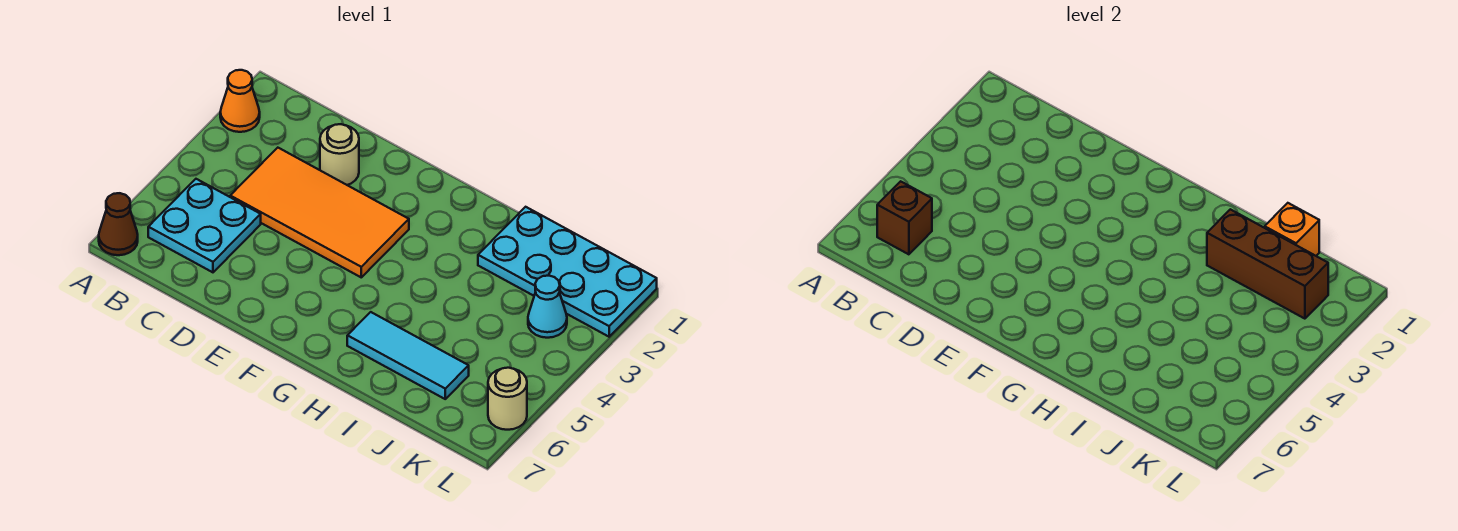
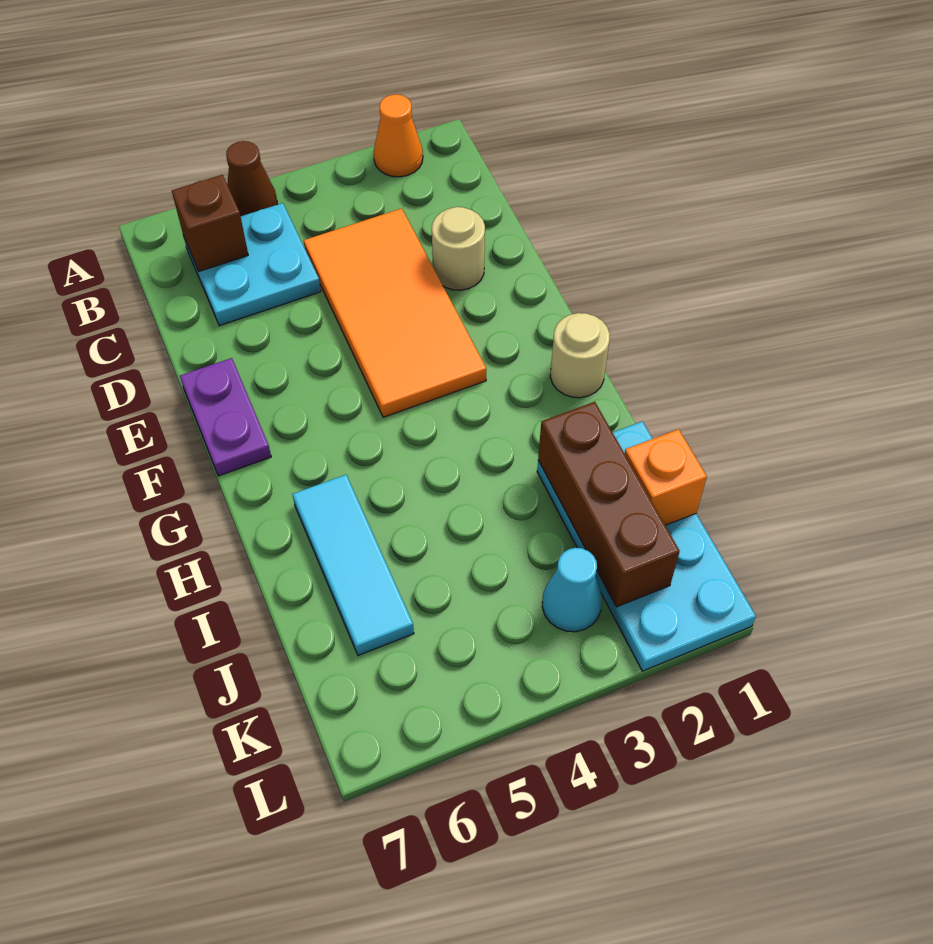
brown 1x1 cone [99,193,138,255] -> brown 1x1 cone moved to [226,141,277,216]
none -> purple 1x2 plate [180,358,271,476]
tan 1x1 round brick [488,368,527,430] -> tan 1x1 round brick moved to [550,313,610,398]

